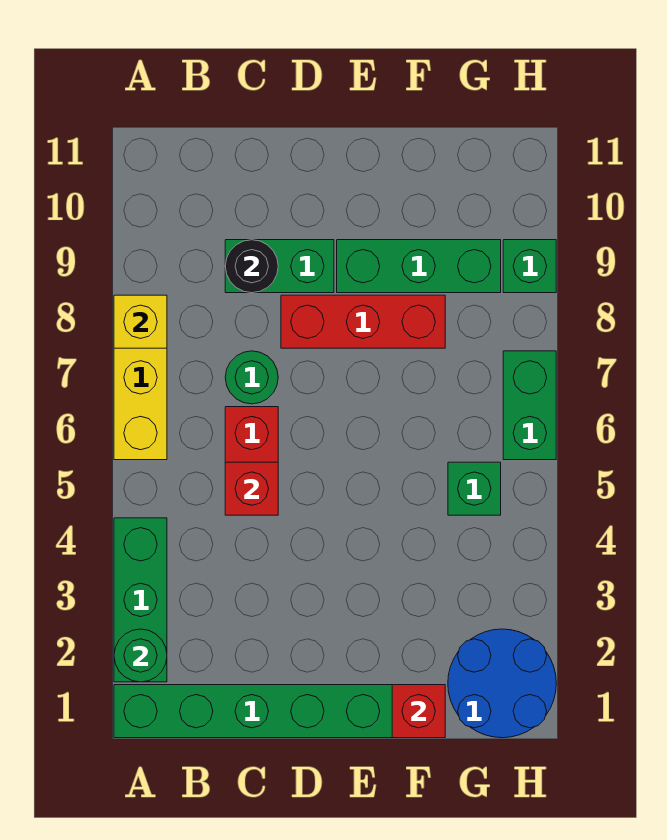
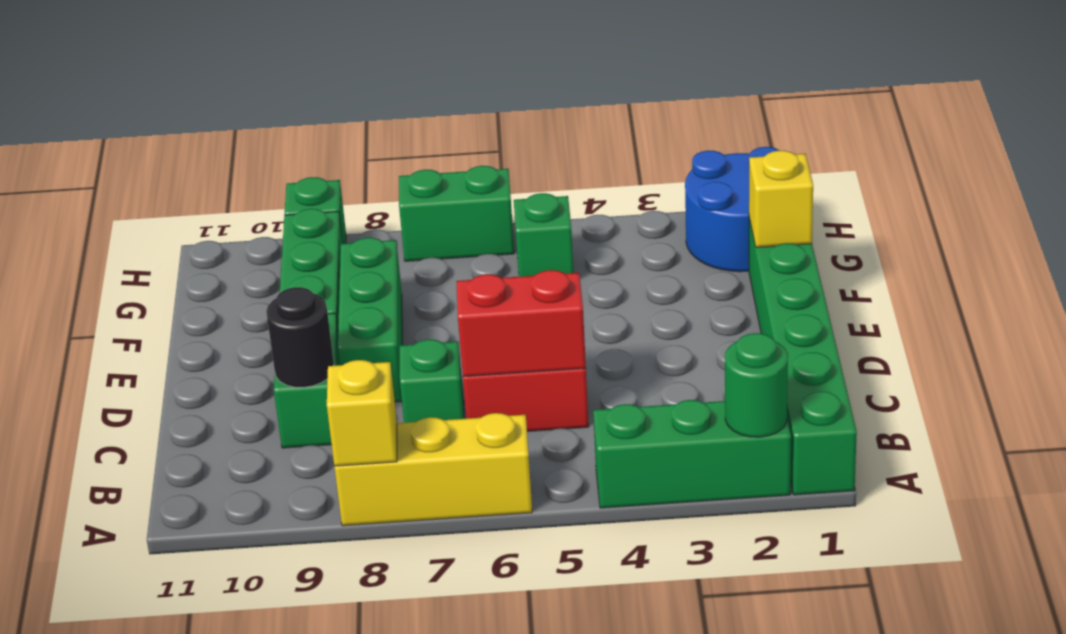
red 1x1 brick [225,462,278,515] -> red 1x2 brick [456,270,586,377]
green 1x1 round brick [225,351,278,404] -> green 1x1 brick [400,340,464,423]
red 1x3 brick [281,295,445,348] -> green 1x3 brick [338,238,402,402]
red 1x1 brick [392,685,445,738] -> yellow 1x1 brick [749,151,813,247]

